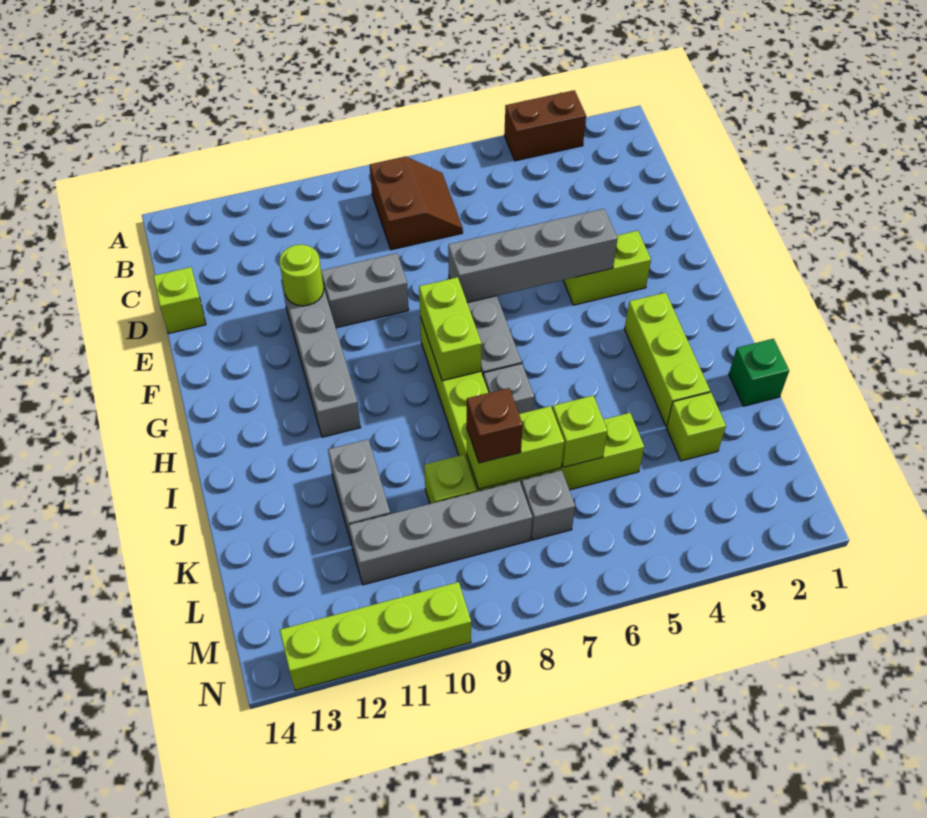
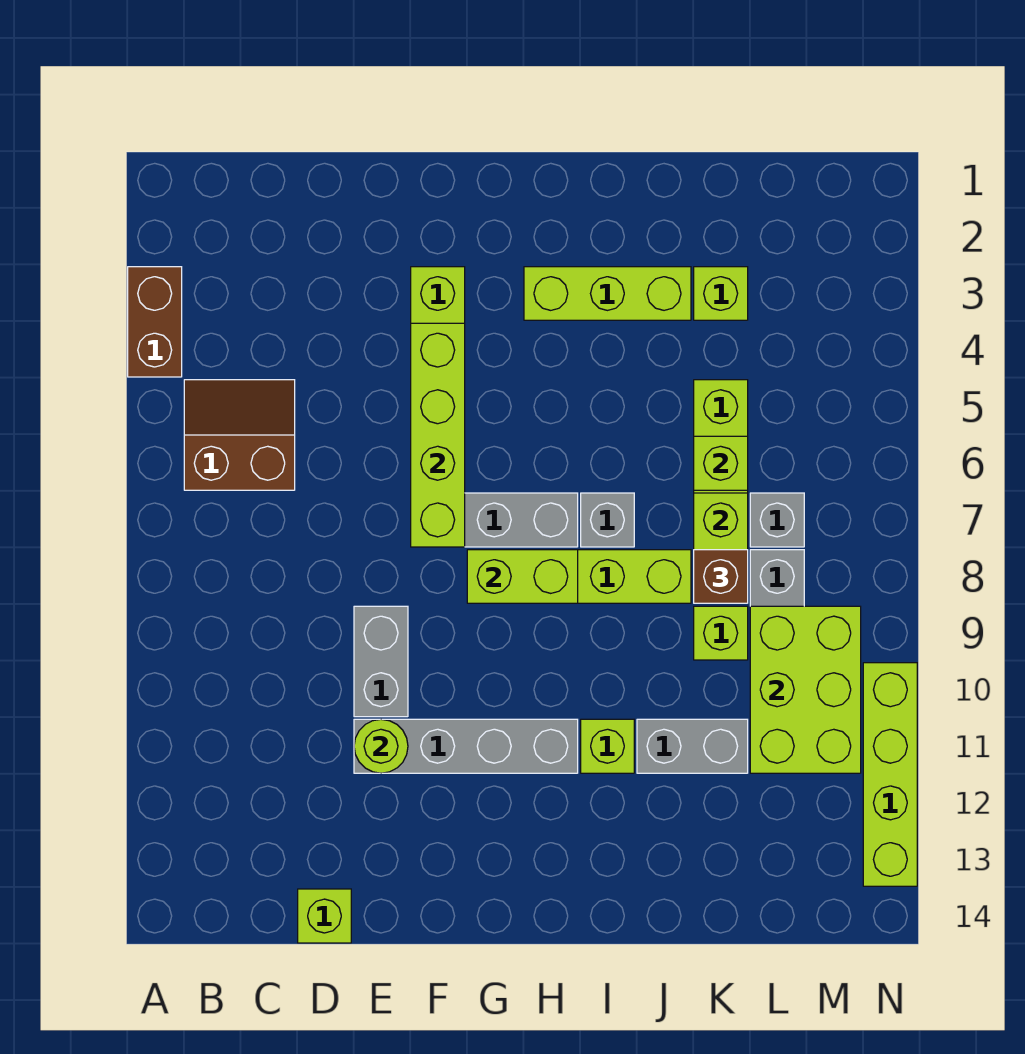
brown 2x2 slope [370,156,463,250] -> brown 2x2 slope moved to [184,380,295,490]
grey 1x4 brick [448,209,618,303] -> lime 1x4 brick [411,323,465,547]
none -> lime 1x1 brick [581,719,634,773]
green 1x1 brick [729,339,789,406] -> none
none -> lime 2x3 brick [750,606,861,773]

